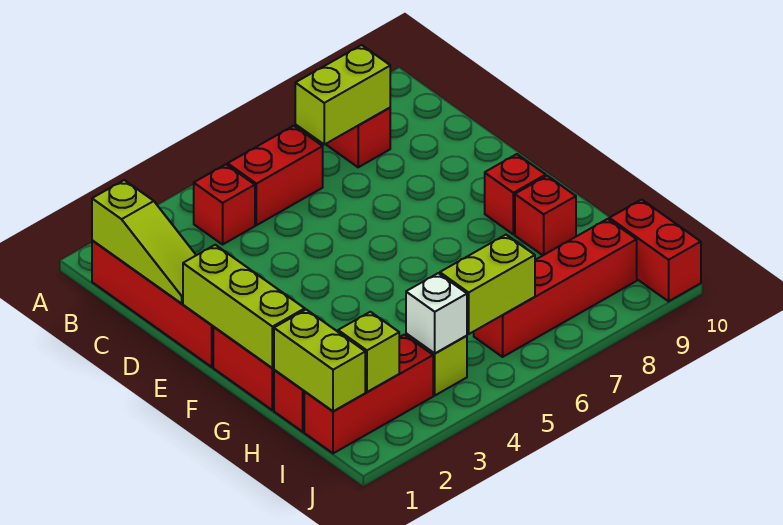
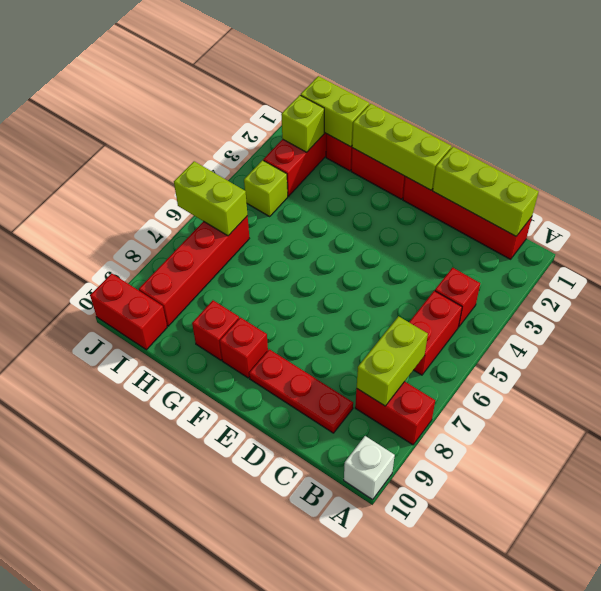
lime 1x3 slope [92,180,196,303] -> lime 1x3 brick [433,147,539,236]
none -> red 1x3 plate [249,349,353,433]
white 1x1 brick [406,273,467,353] -> white 1x1 brick moved to [344,436,395,499]
lime 1x2 brick [440,235,535,334] -> lime 1x2 brick turned to [174,161,247,236]

